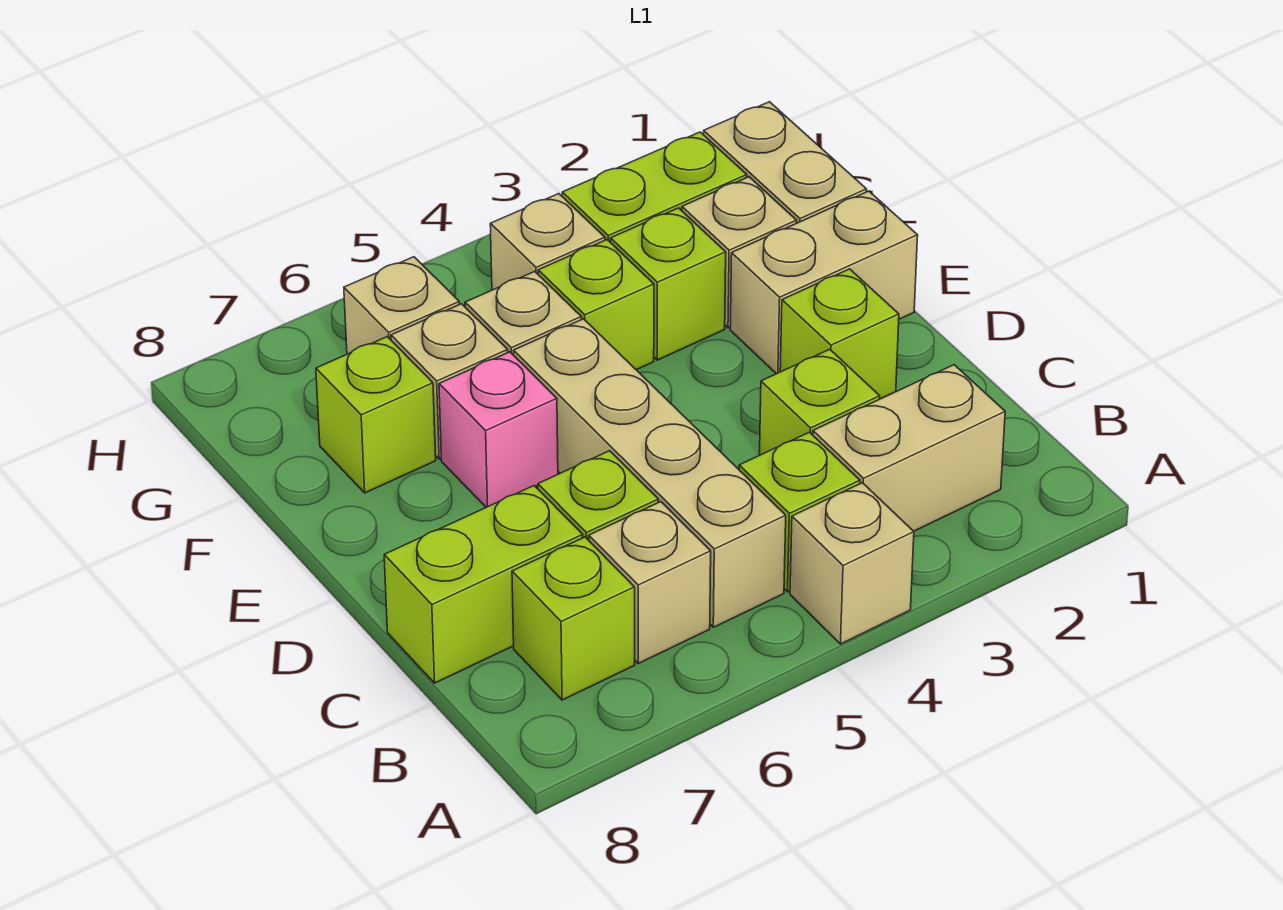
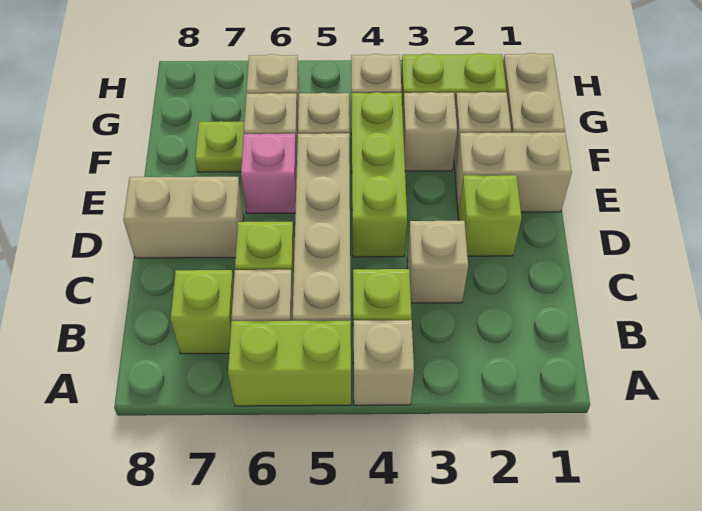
tan 1x2 brick [813,365,1005,531] -> tan 1x2 brick moved to [123,177,244,258]
lime 1x1 brick [760,349,880,455] -> tan 1x1 brick [407,221,468,303]
lime 1x2 brick [384,486,583,683] -> lime 1x2 brick moved to [228,320,351,406]
lime 1x1 brick [611,208,726,360] -> tan 1x1 brick [403,92,457,171]
lime 1x1 brick [538,240,654,370] -> lime 1x3 brick [351,92,407,257]
lime 1x1 brick [316,337,436,493] -> lime 1x1 plate [195,121,244,172]

